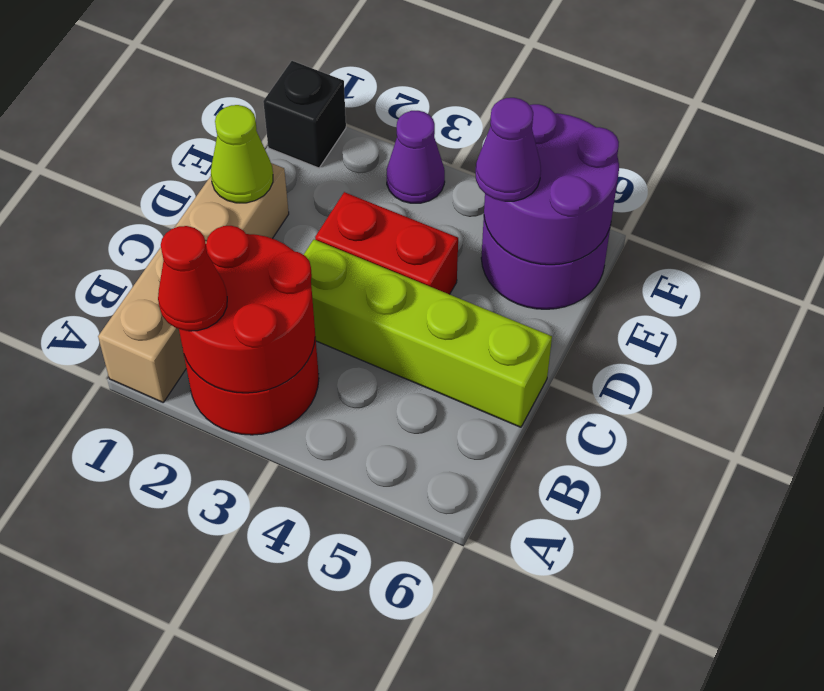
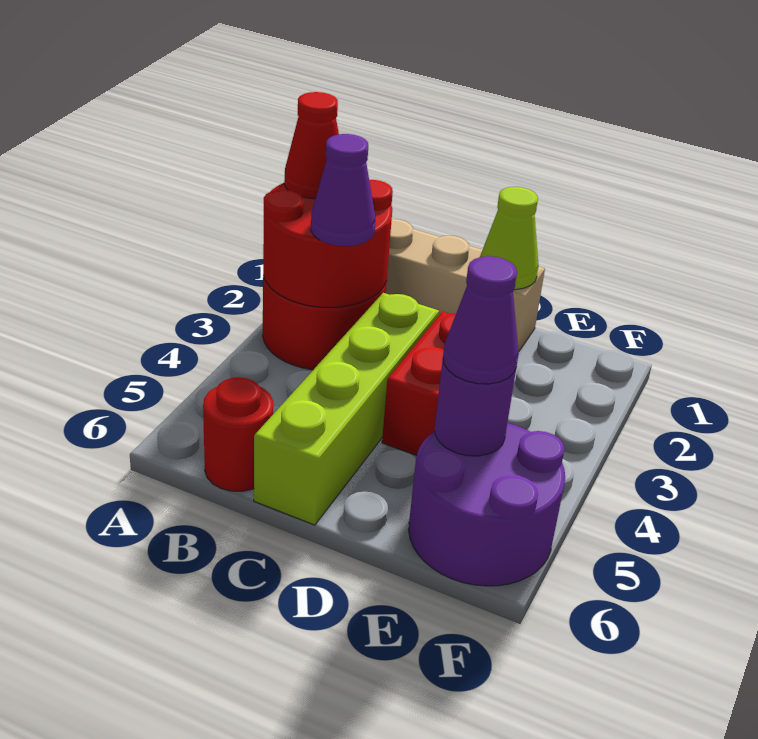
none -> red 1x1 round brick [203,377,273,491]
purple 2x2 round brick [484,104,619,265] -> purple 1x1 round brick [435,361,516,456]
black 1x1 brick [263,61,346,168] -> none
purple 1x1 cone [387,111,445,203] -> purple 1x1 cone moved to [311,134,375,246]

